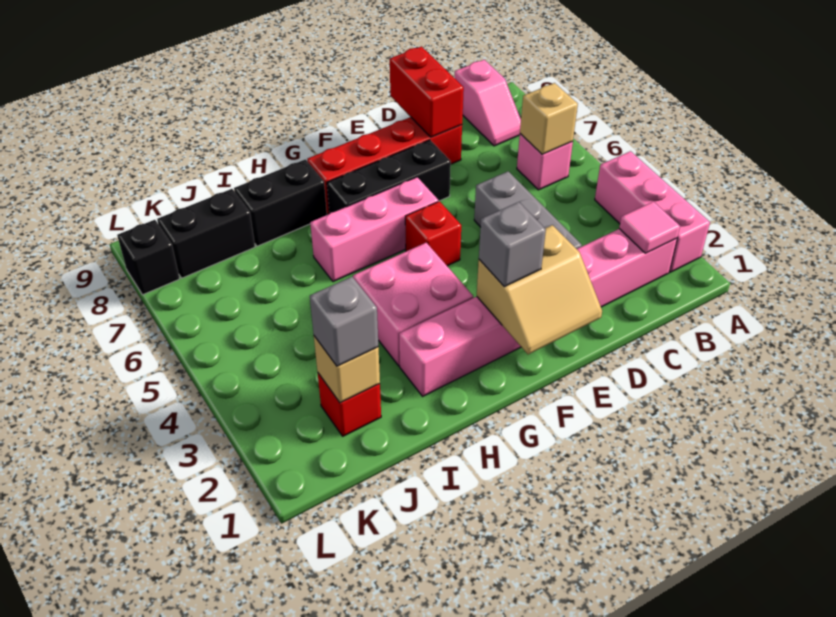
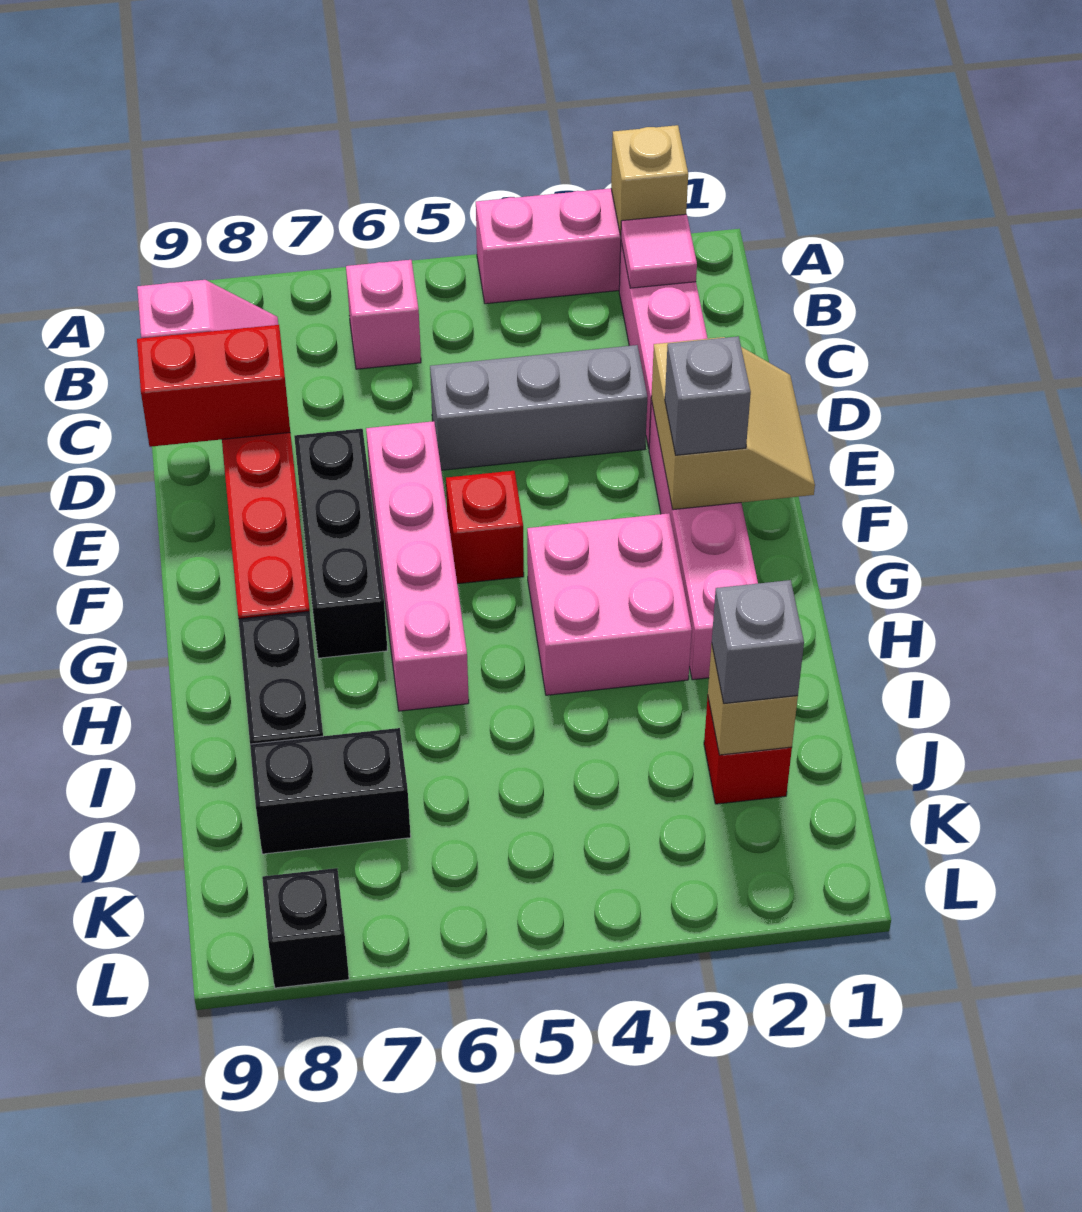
tan 1x1 brick [520,83,578,154] -> tan 1x1 brick moved to [611,125,688,236]
pink 1x3 brick [310,177,438,282] -> pink 1x4 brick [366,421,469,711]
black 1x2 brick [157,189,255,278] -> black 1x2 brick turned to [250,728,411,854]

